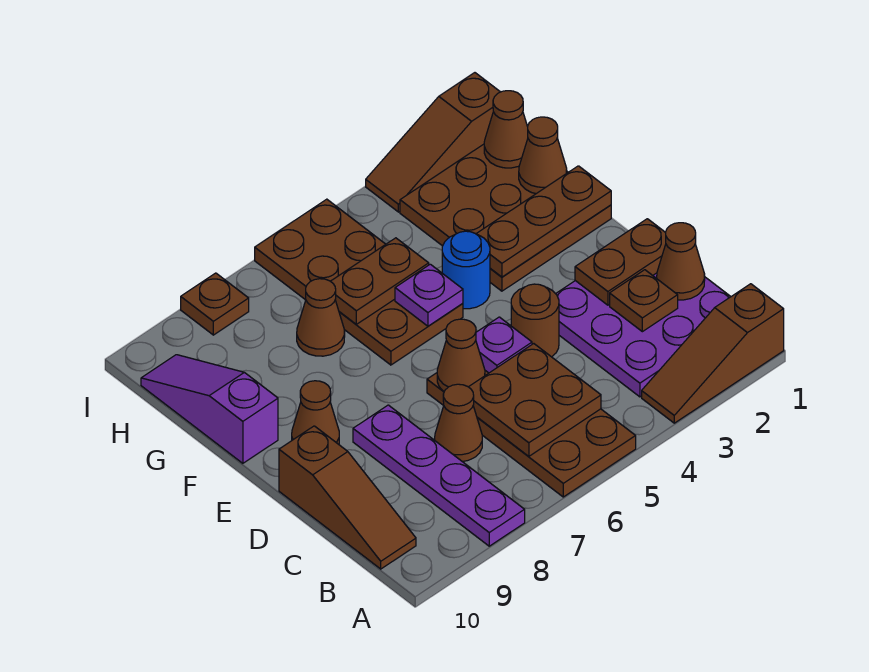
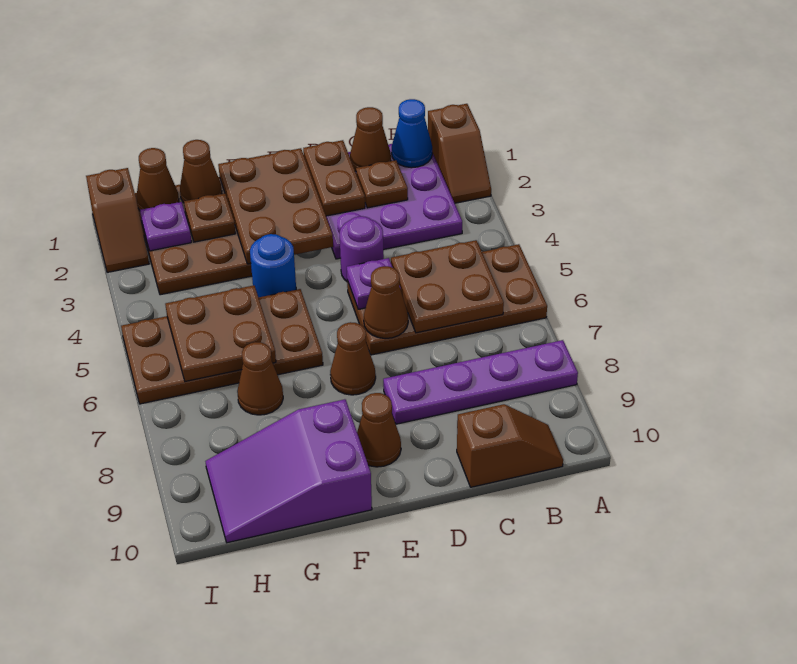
brown 1x3 slope [642,284,784,423] -> brown 1x2 slope [428,104,491,203]
none -> blue 1x1 cone [392,99,432,168]
brown 1x3 slope [279,426,416,569] -> brown 1x2 slope [457,404,563,487]
brown 1x1 cone [435,384,482,462] -> brown 1x1 cone moved to [330,322,376,395]
brown 1x1 round brick [511,284,559,357] -> purple 1x1 round brick [339,216,384,281]
brown 1x3 plate [476,166,611,277] -> brown 2x3 plate [218,148,333,264]
purple 1x1 plate [395,264,463,326] -> purple 1x1 plate moved to [140,202,192,251]
purple 1x3 slope [141,355,278,463] -> purple 2x3 slope [205,399,372,543]
brown 1x2 plate [331,238,429,324] -> brown 2x2 plate [165,285,276,381]
brown 1x3 slope [366,73,500,212] -> brown 1x2 slope [86,168,149,272]
brown 1x1 plate [181,273,249,335] -> brown 1x1 plate moved to [184,193,236,242]

